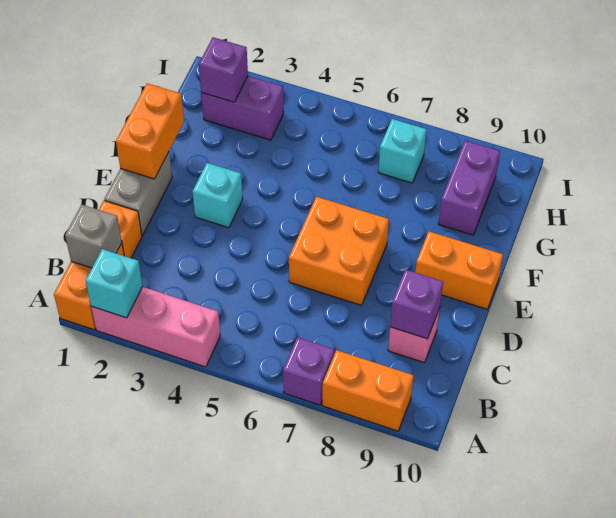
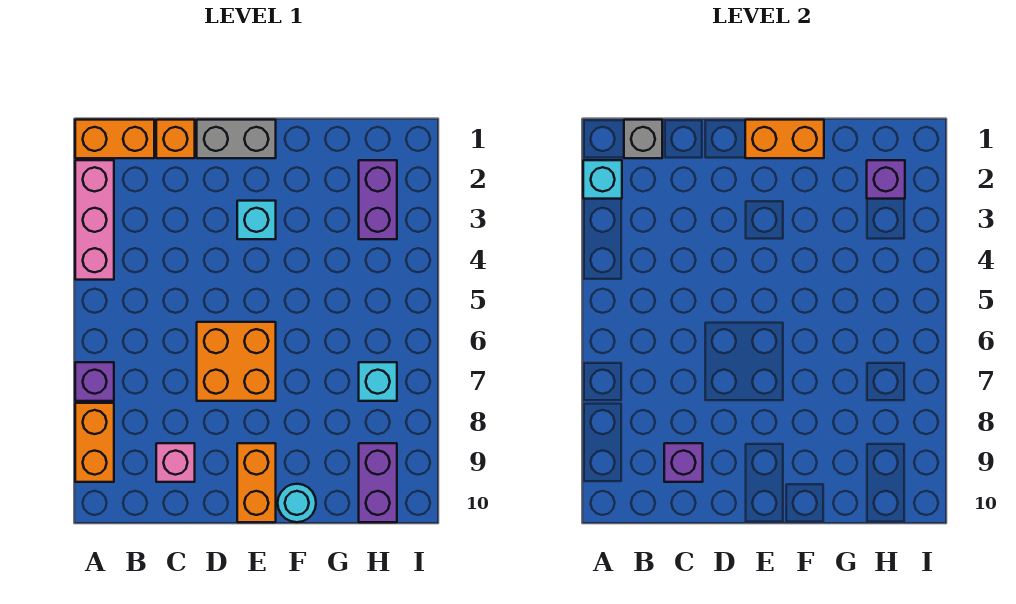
none -> cyan 1x1 round brick [278,484,316,522]
purple 1x2 brick [439,141,500,235] -> purple 1x2 brick turned to [359,443,397,522]

